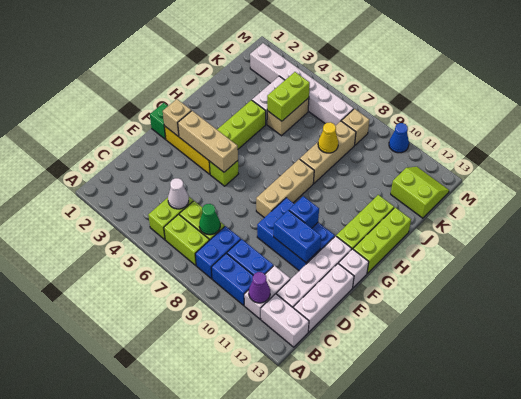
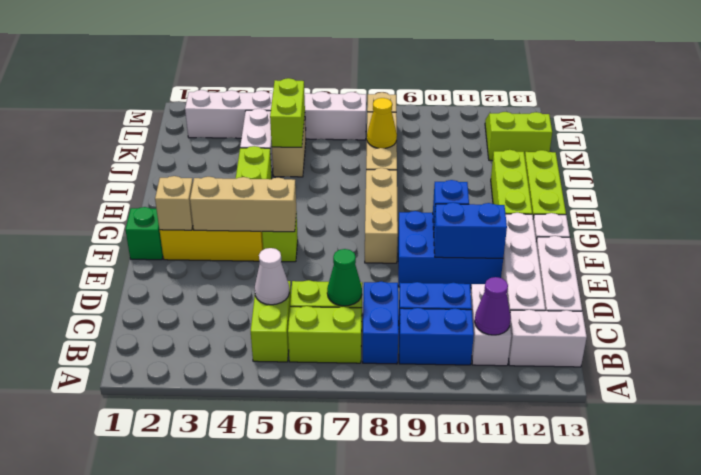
blue 1x1 cone [389,123,409,153] -> none

